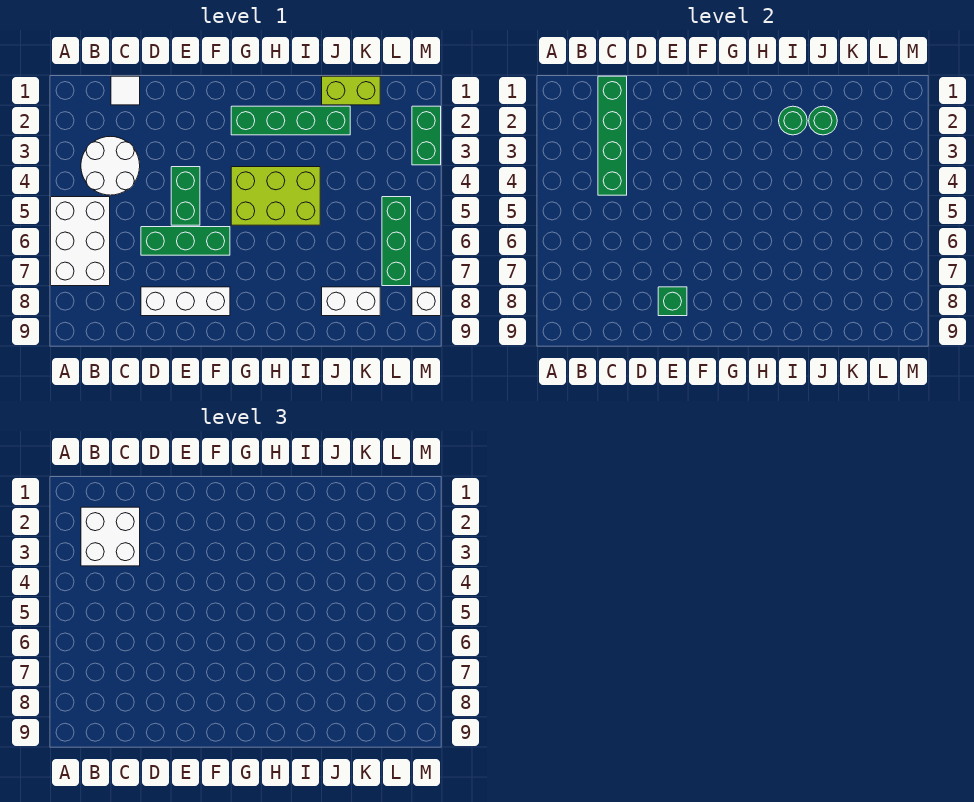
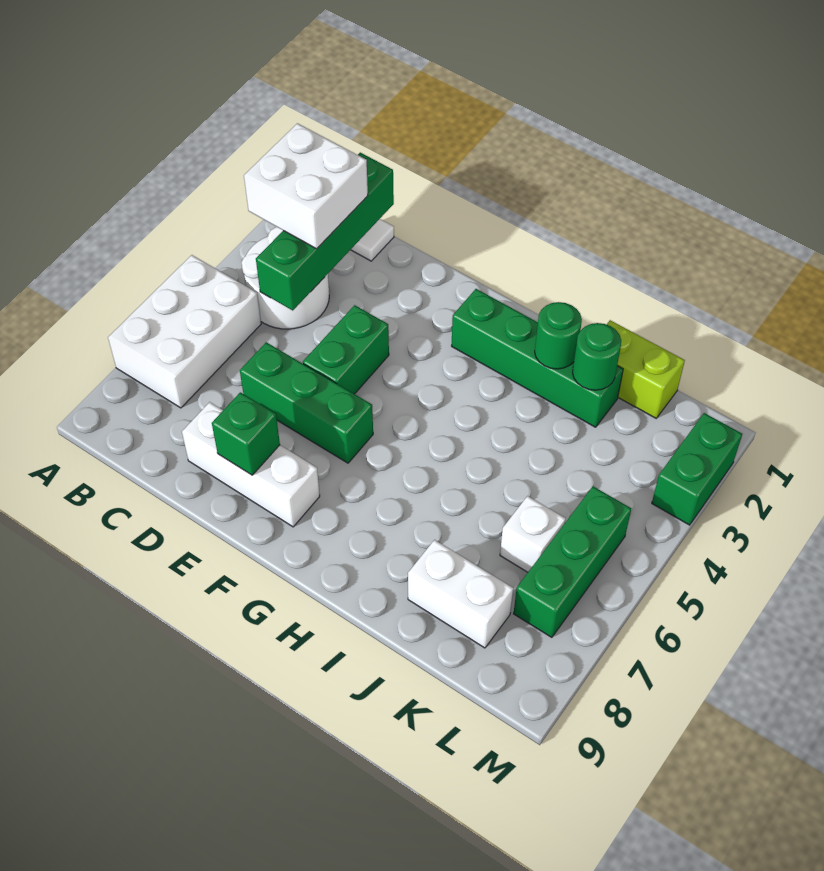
lime 2x3 brick [231,167,320,225] -> none
white 1x1 brick [412,287,441,316] -> white 1x1 brick moved to [500,496,566,572]

